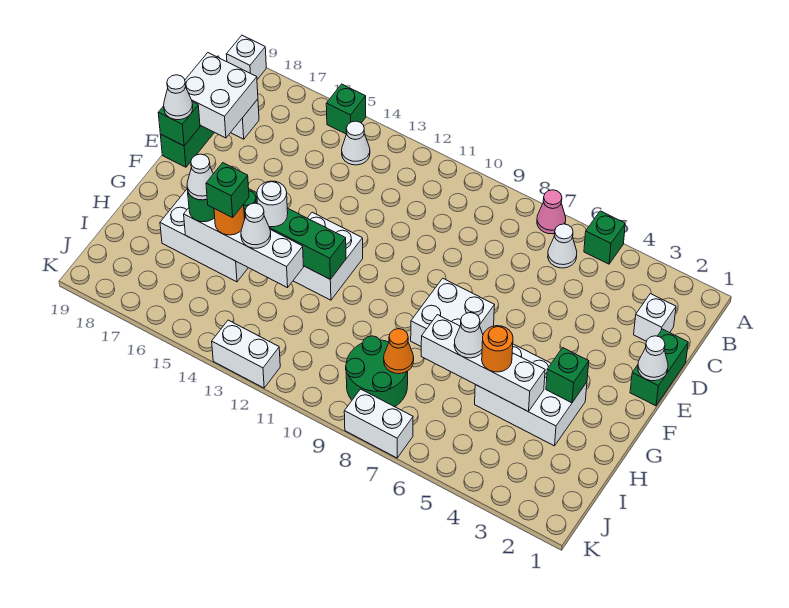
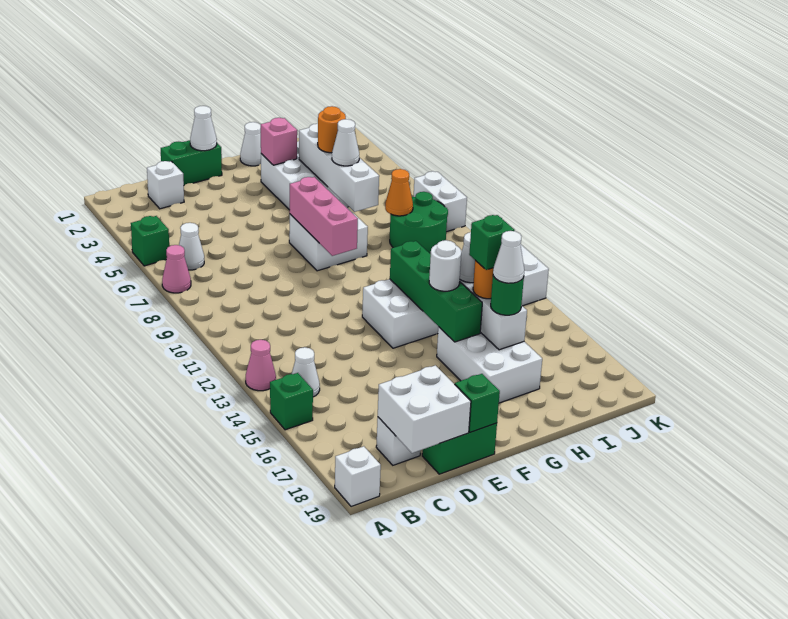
none -> pink 1x1 cone [246,340,276,391]
white 1x1 cone [164,75,193,120] -> white 1x1 cone moved to [240,122,261,166]
none -> pink 1x3 brick [290,177,358,256]
green 1x1 brick [546,348,589,403] -> pink 1x1 brick [261,118,297,165]

